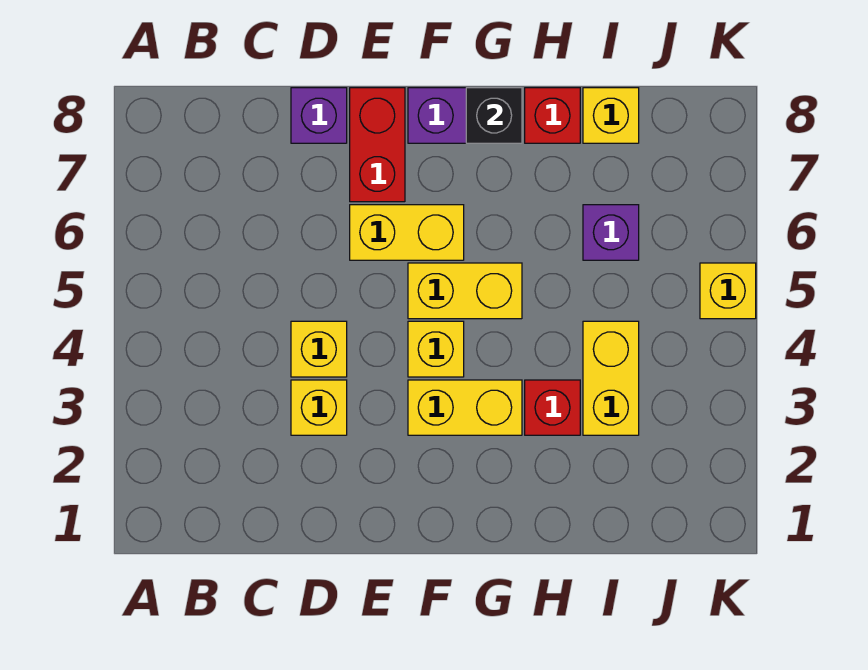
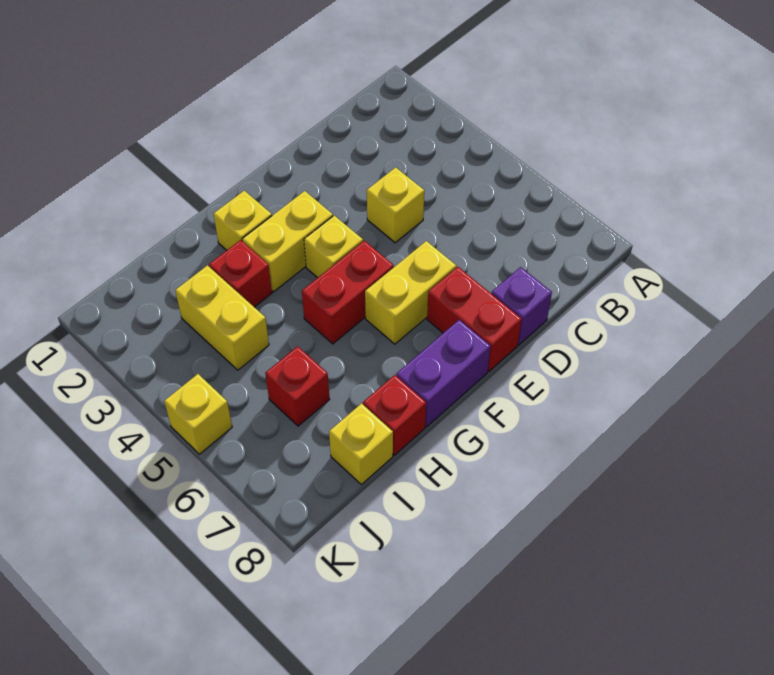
yellow 1x1 brick [291,380,347,435] -> yellow 1x1 brick moved to [213,191,272,250]
yellow 1x2 brick [408,263,522,319] -> red 1x2 brick [302,241,394,344]
black 1x1 brick [466,88,522,143] -> none
purple 1x1 brick [583,205,639,260] -> red 1x1 brick [265,346,330,426]

